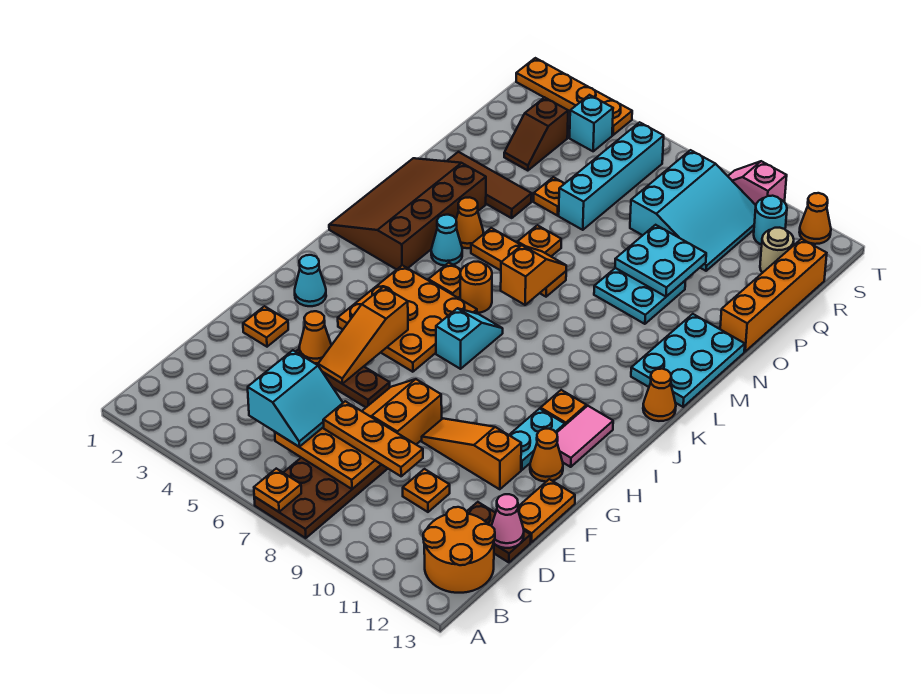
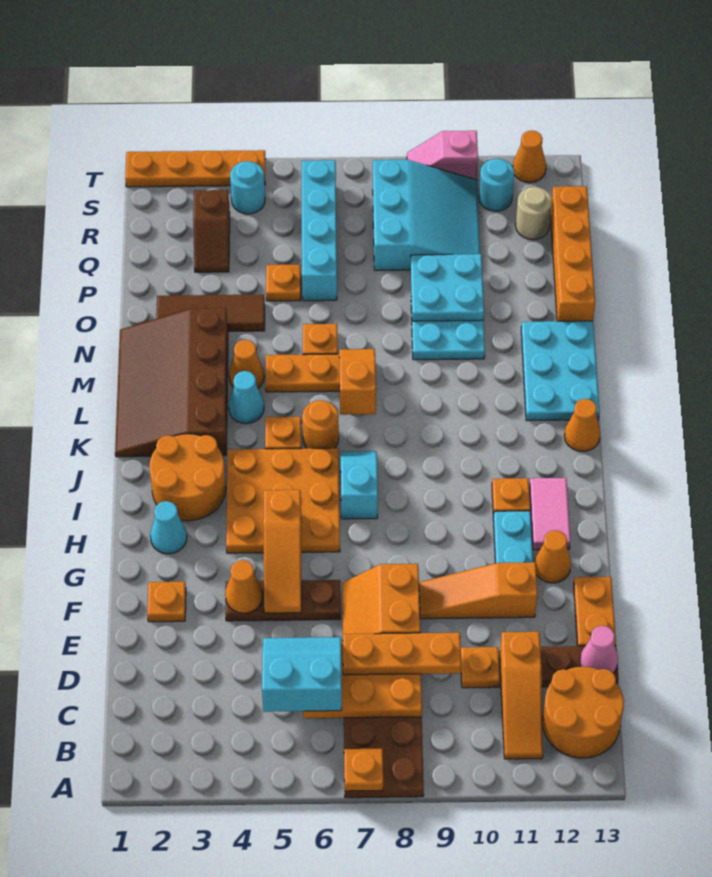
none -> orange 1x3 slope [500,632,543,759]
cyan 2x2 slope [248,350,343,447] -> cyan 2x2 slope turned to [262,637,342,712]
none -> orange 2x2 round brick [149,434,226,521]
cyan 1x1 brick [570,95,613,151] -> cyan 1x1 round brick [230,161,265,214]

